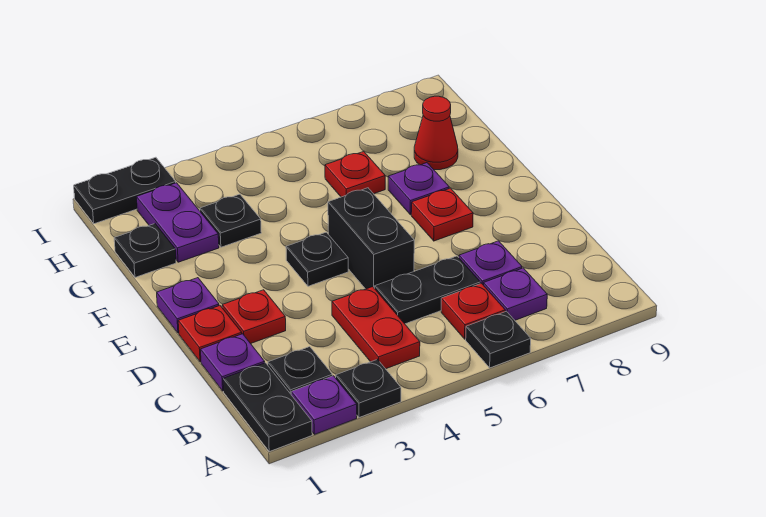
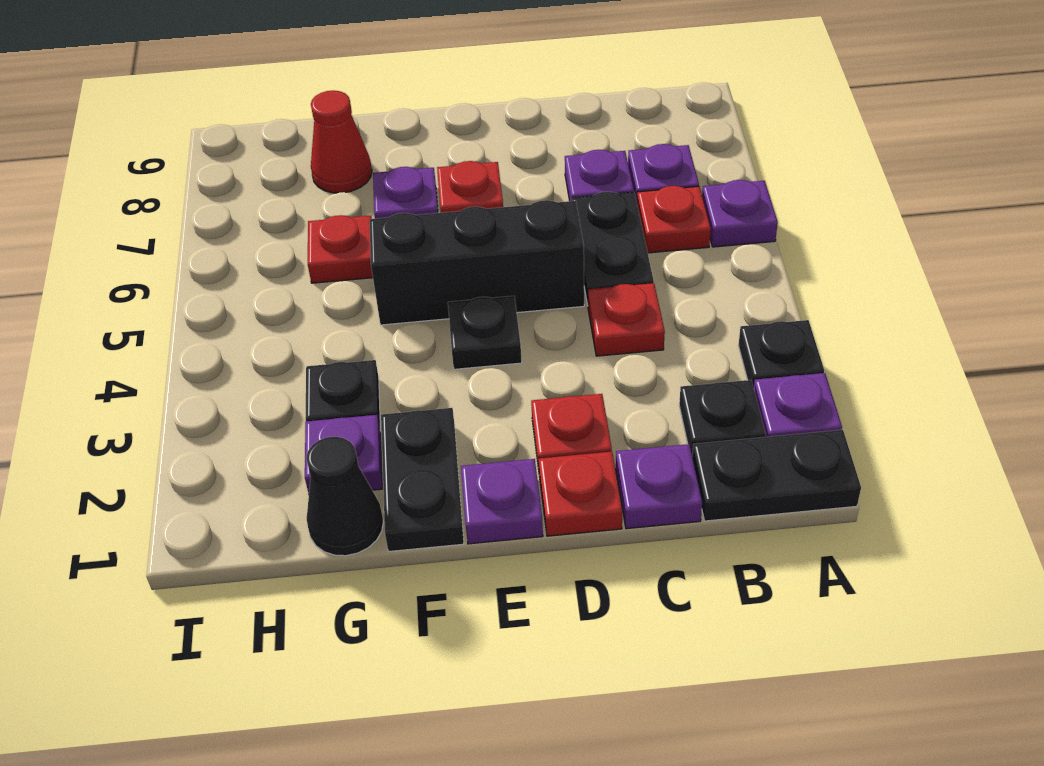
black 1x1 plate [466,311,531,368] -> purple 1x1 plate [702,180,778,247]
red 1x2 plate [332,287,420,369] -> red 1x1 plate [588,283,665,356]
black 1x2 brick [328,188,414,289] -> black 1x3 brick [370,200,584,325]
black 1x1 plate [114,224,176,277] -> black 1x1 cone [306,437,383,556]
purple 1x2 plate [136,183,219,262] -> purple 1x1 plate [305,415,382,493]
black 1x2 plate [74,157,176,224] -> black 1x2 plate moved to [381,408,464,551]

